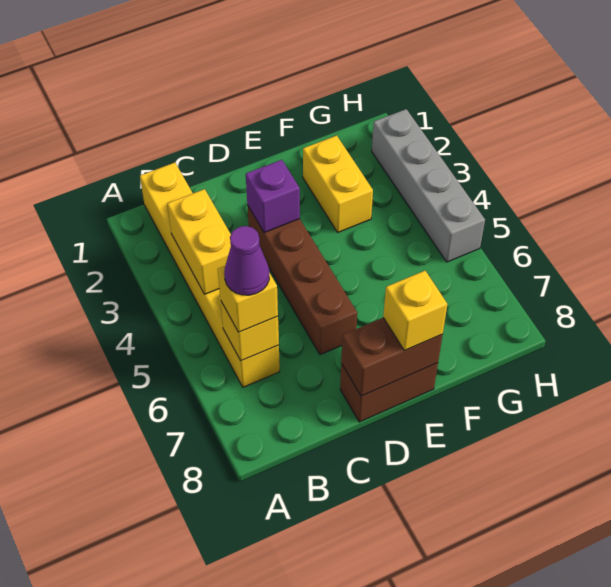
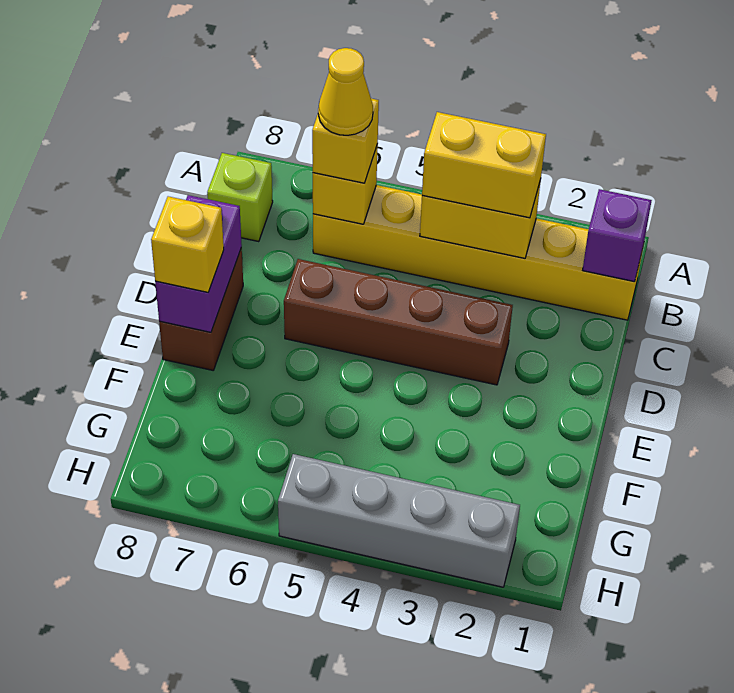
purple 1x1 cone [224,226,269,295] -> yellow 1x1 cone [318,48,373,135]
none -> lime 1x1 brick [207,153,273,242]
purple 1x1 brick [246,160,300,233] -> purple 1x1 brick moved to [583,189,652,282]
brown 1x2 brick [341,318,443,396] -> purple 1x2 brick [155,195,242,332]
yellow 1x2 brick [303,136,373,232] -> yellow 1x2 brick moved to [422,112,546,218]

